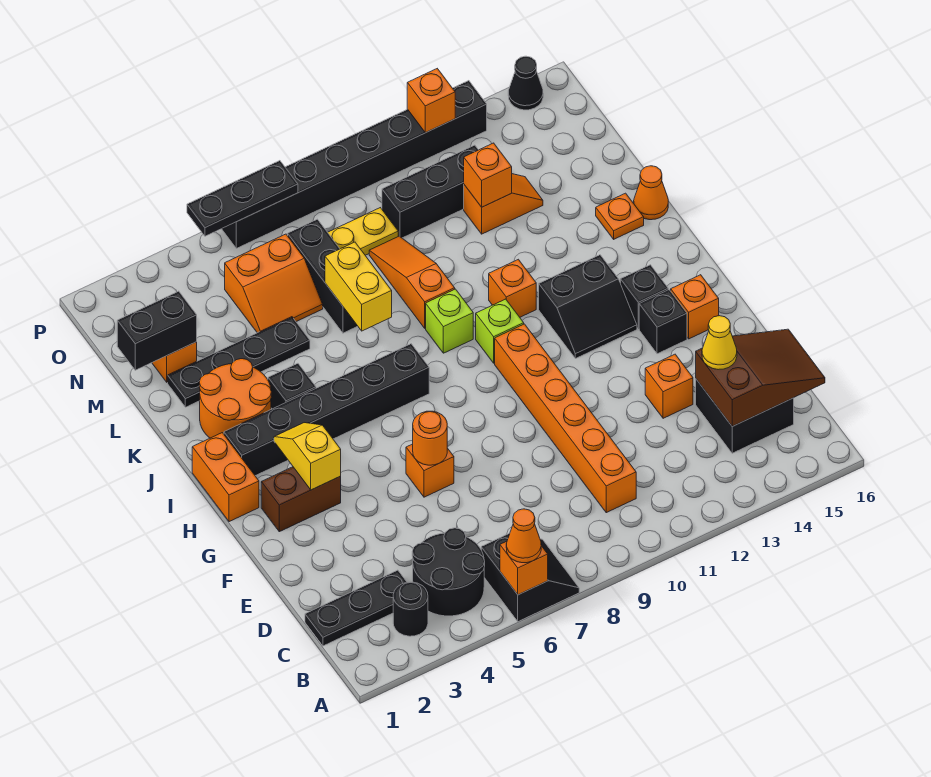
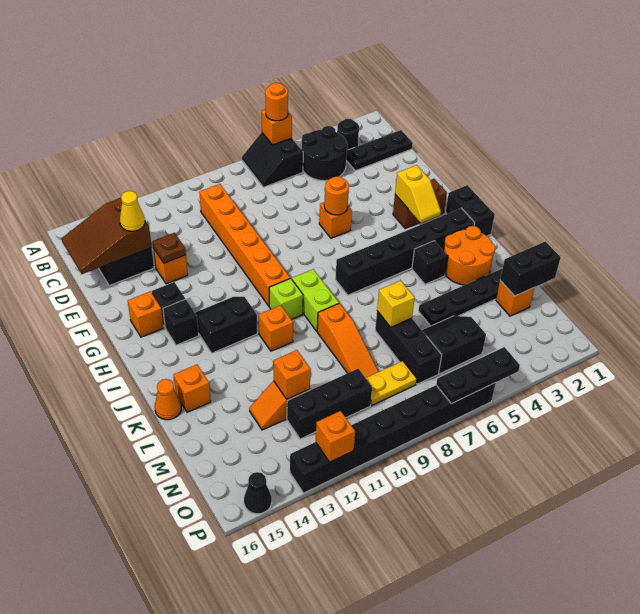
orange 1x1 cone [506,509,541,563] -> orange 1x1 round brick [265,83,288,121]
none -> brown 1x1 plate [153,233,186,263]
orange 1x2 brick [192,433,259,522] -> black 1x2 brick [446,185,495,236]
lime 1x1 brick [426,289,473,353] -> lime 1x2 brick [292,269,339,331]
yellow 1x2 brick [325,242,392,331] -> yellow 1x1 brick [377,280,415,327]
orange 1x1 plate [596,193,644,239] -> orange 1x1 brick [174,364,211,412]
orange 2x2 slope [225,234,323,333] -> black 2x2 slope [422,316,486,374]

